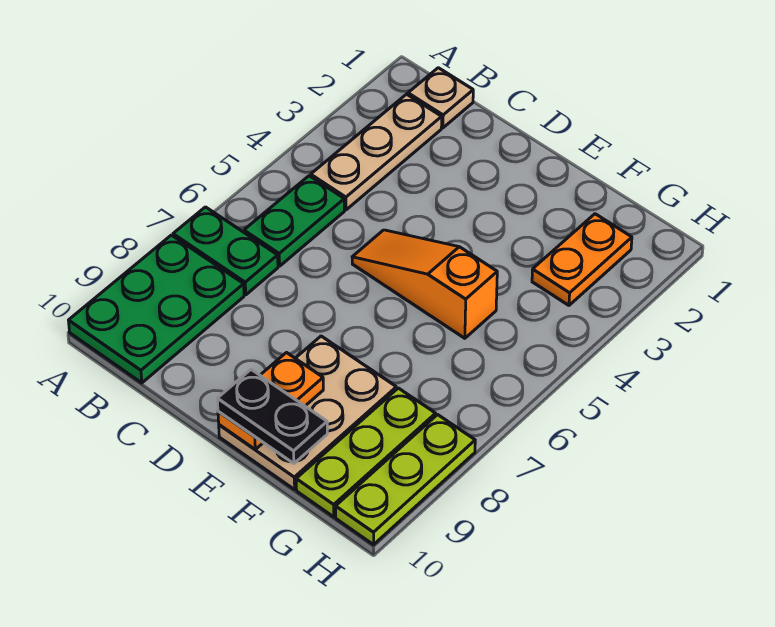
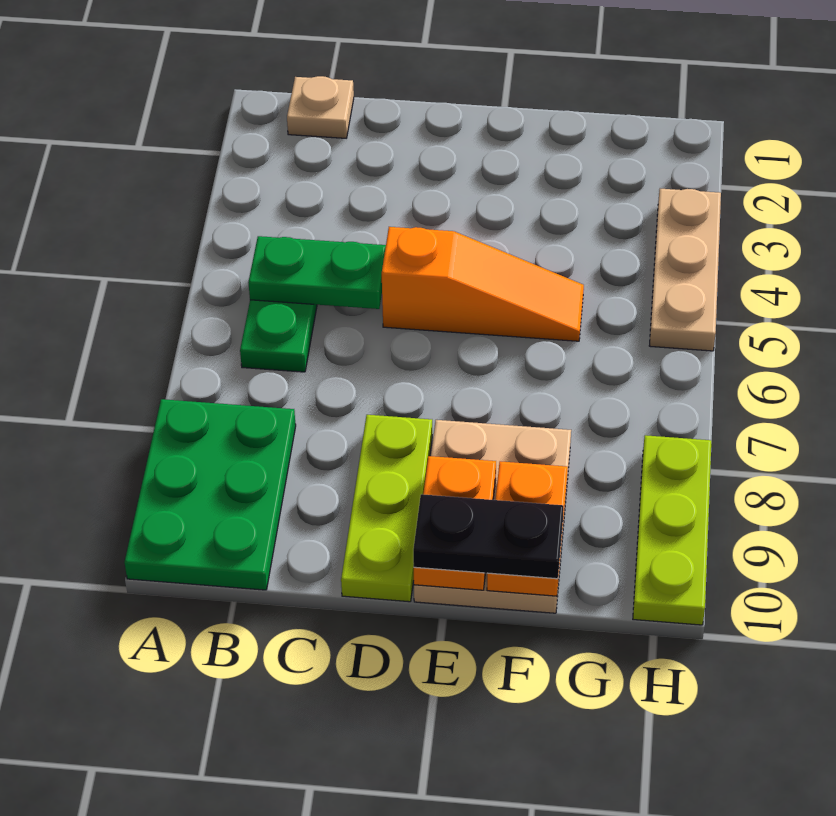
green 1x2 plate [173,207,278,295] -> green 1x2 plate moved to [248,236,386,309]
tan 1x3 plate [311,94,442,210] -> tan 1x3 plate moved to [649,189,721,351]
orange 1x3 slope [352,230,497,338] -> orange 1x3 slope turned to [382,227,584,341]
orange 1x2 plate [532,214,632,305] -> orange 1x2 plate moved to [487,461,568,596]
lime 1x3 plate [296,388,436,517] -> lime 1x3 plate moved to [341,415,432,602]

